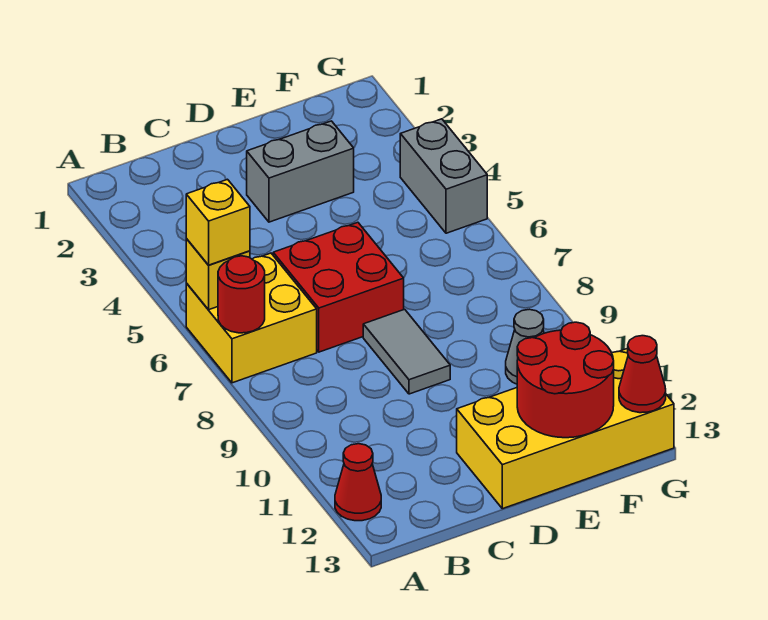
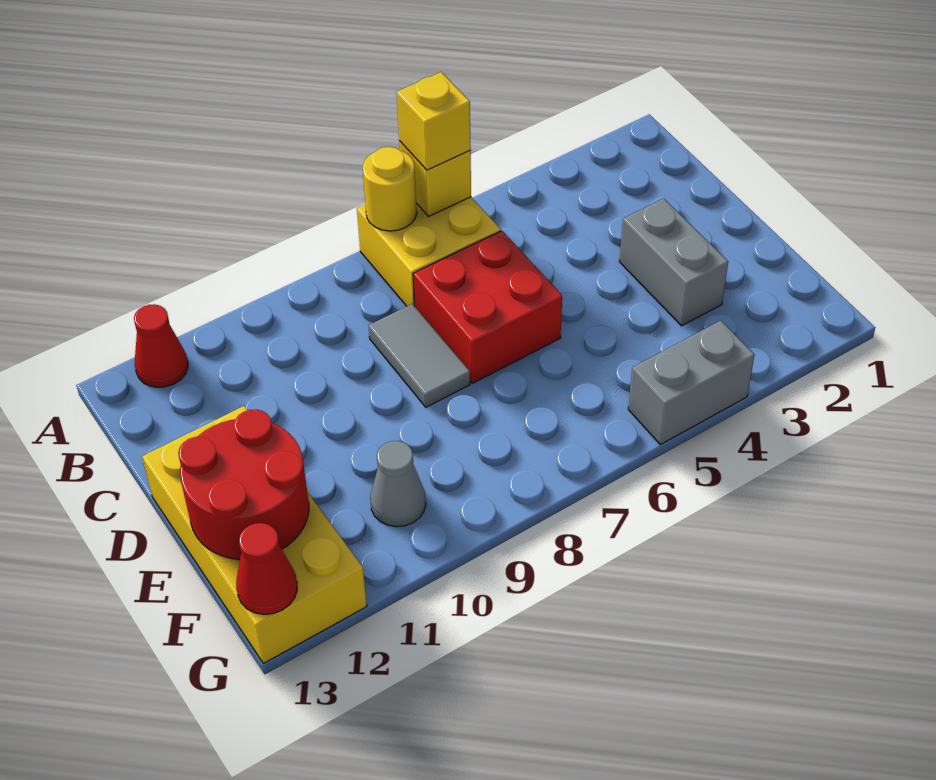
red 1x1 round brick [218,256,265,333] -> yellow 1x1 round brick [363,147,417,231]
grey 1x2 tile [363,309,450,394] -> grey 1x2 tile turned to [369,304,470,407]

